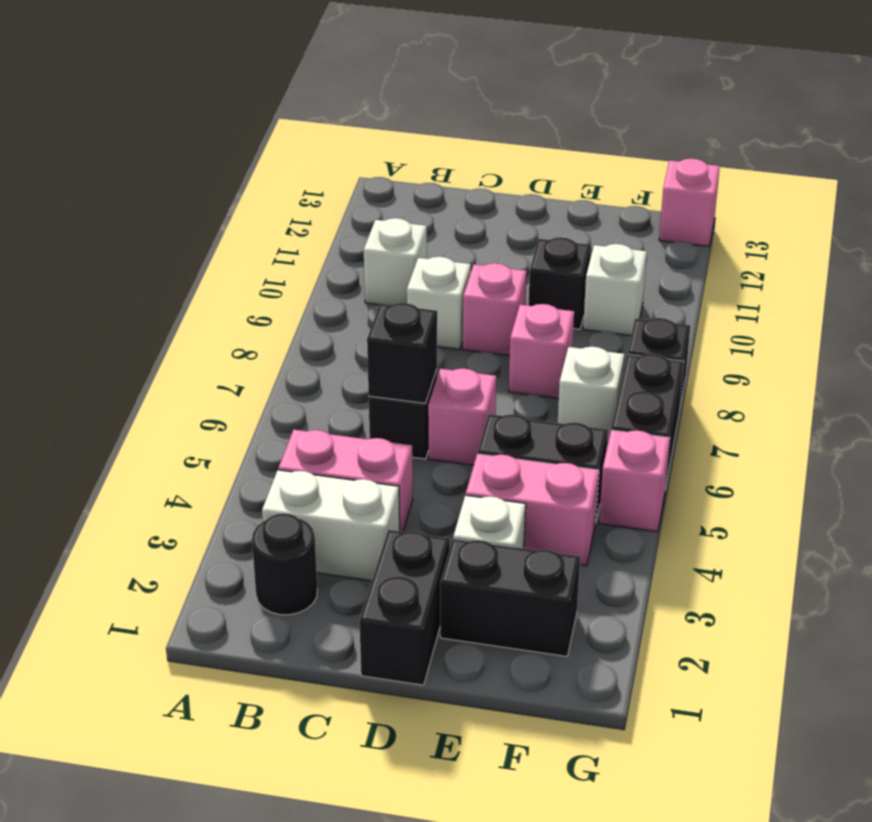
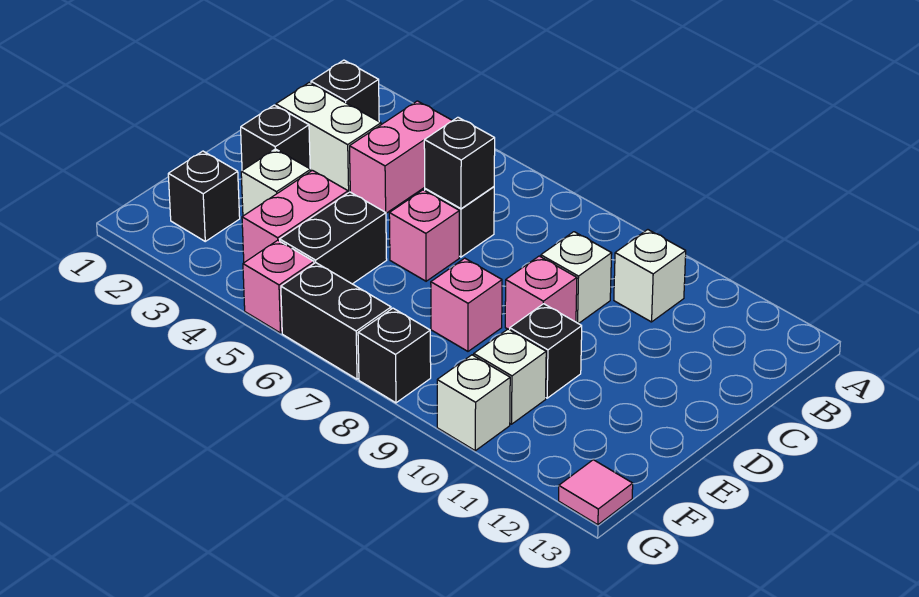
black 1x1 round brick [252,513,317,615] -> black 1x1 brick [311,60,379,121]
white 1x2 brick [262,470,400,581] -> white 1x2 brick turned to [276,82,381,192]
black 1x2 brick [359,530,450,685] -> black 1x1 brick [241,105,310,170]
black 1x2 brick [440,539,580,656] -> black 1x1 brick [168,151,240,241]
white 1x1 brick [558,347,624,443] -> white 1x1 brick moved to [437,355,510,451]
pink 1x1 brick [659,159,720,246] -> pink 1x1 tile [559,460,633,525]

